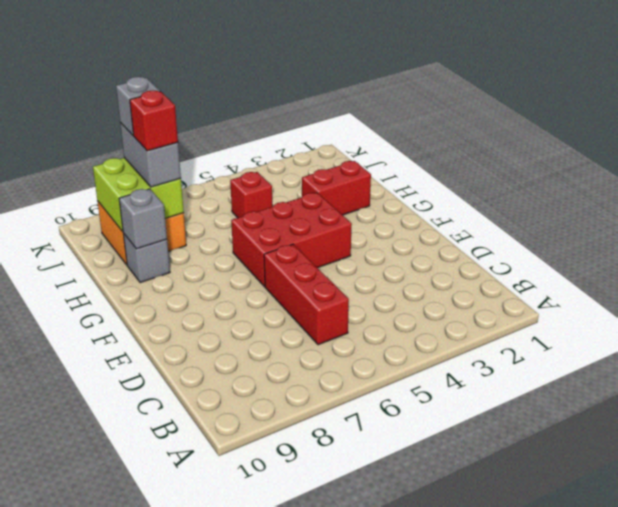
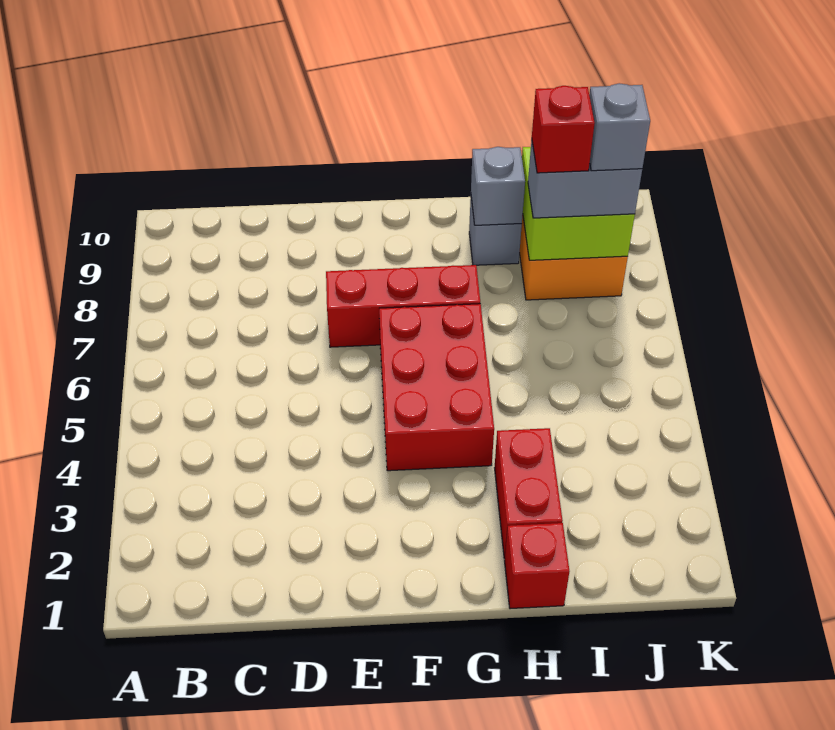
red 1x3 brick [264,244,349,345] -> red 1x3 brick moved to [326,265,480,347]
red 1x1 brick [230,172,272,218] -> red 1x1 brick moved to [505,523,569,609]

